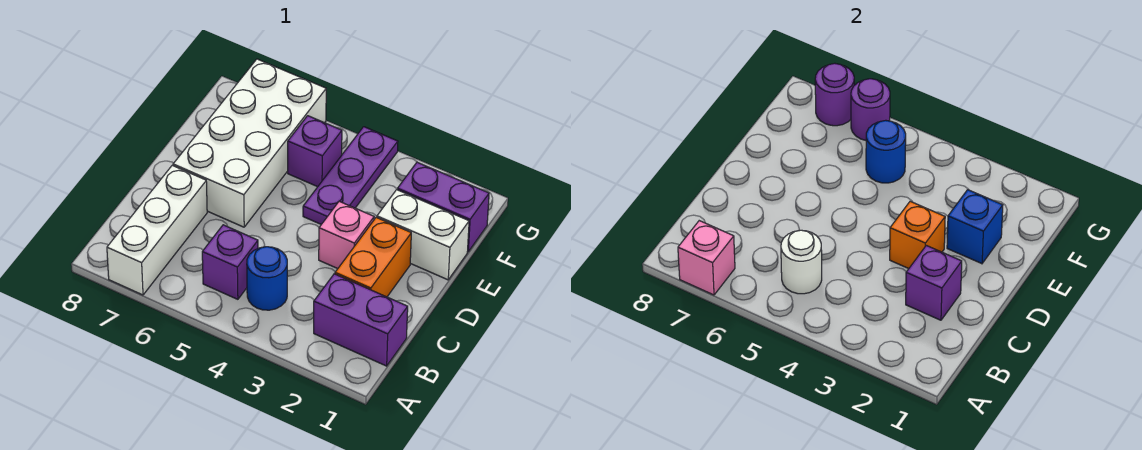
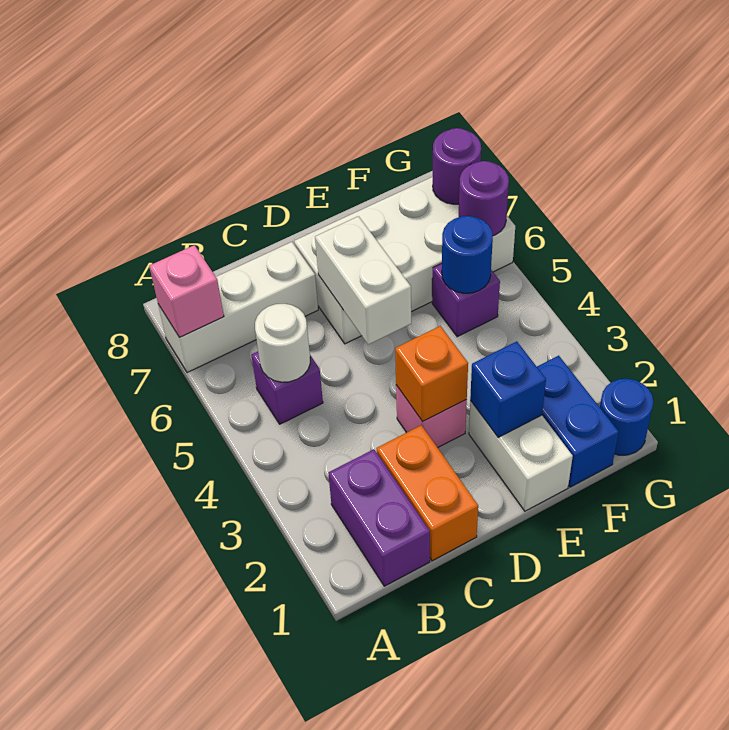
blue 1x1 round brick [247,247,287,310] -> blue 1x1 round brick moved to [600,379,653,455]
orange 1x2 brick [335,217,411,297] -> orange 1x2 brick turned to [377,425,478,561]
purple 1x1 brick [906,245,962,320] -> none
none -> white 1x2 brick [315,216,411,345]
purple 1x3 plate [303,127,398,224] -> none
purple 1x2 brick [397,162,489,252] -> blue 1x2 brick [537,356,619,487]

